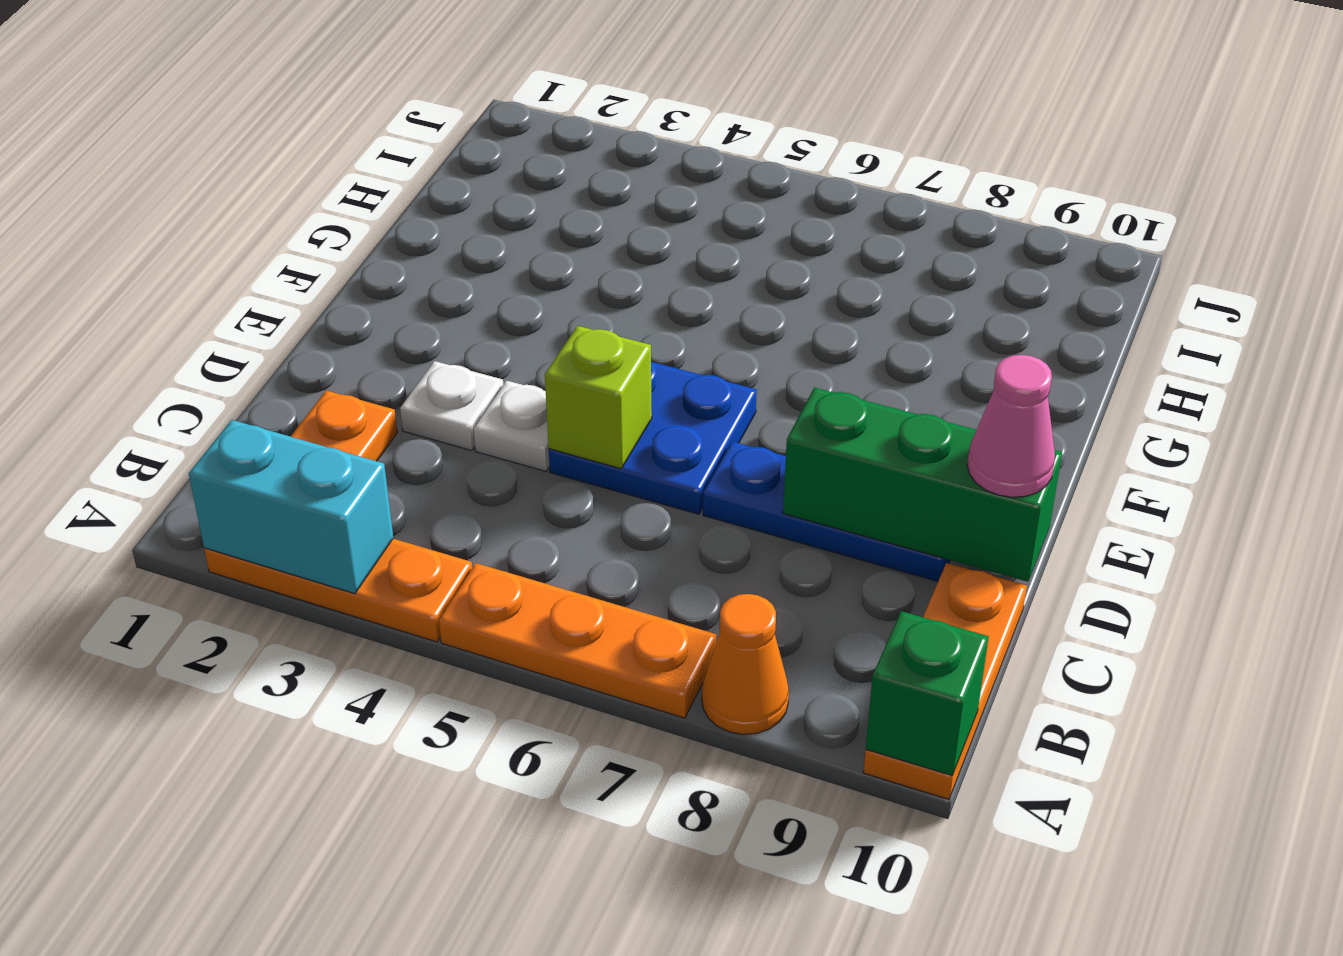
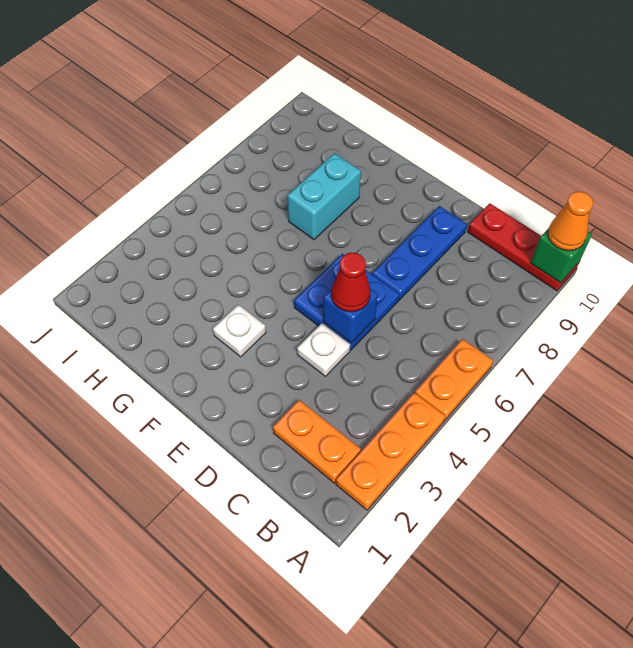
cyan 1x2 brick [189,420,393,594] -> cyan 1x2 brick moved to [287,153,361,240]
orange 1x3 plate [439,563,716,718] -> orange 1x2 plate [415,339,493,421]
orange 1x1 cone [702,594,789,734] -> orange 1x1 cone moved to [548,192,593,251]
orange 1x3 plate [863,563,1027,799] -> red 1x3 plate [468,203,580,291]
white 1x1 plate [400,361,503,451] -> white 1x1 plate moved to [213,305,266,357]
lime 1x1 brick [545,326,652,469] -> blue 1x1 brick [323,288,378,343]
none -> red 1x1 cone [331,253,371,312]
green 1x3 brick [783,388,1062,582] -> none
pink 1x1 cone [967,355,1055,497] -> none

